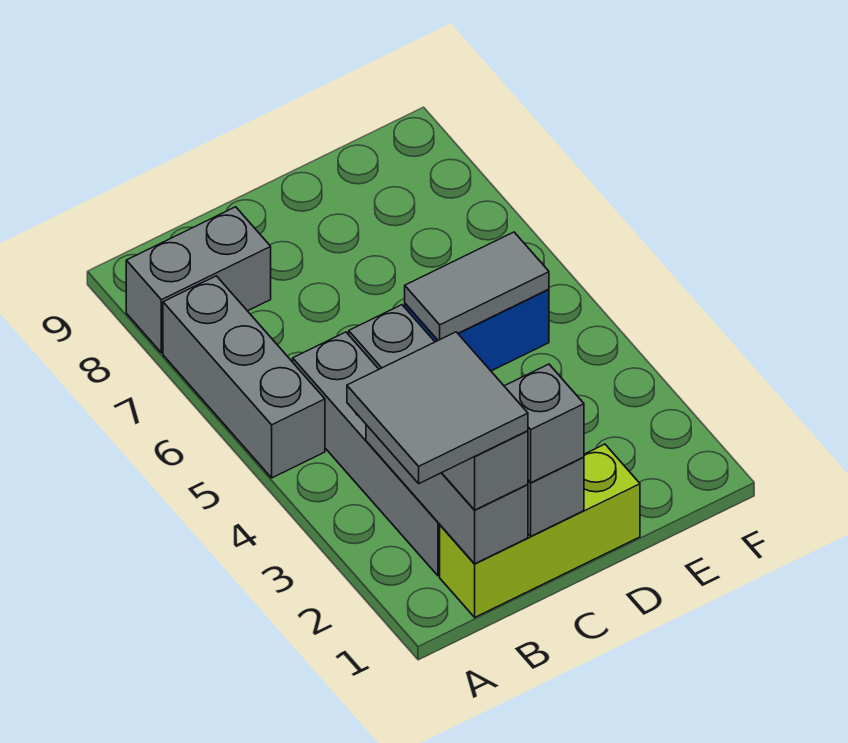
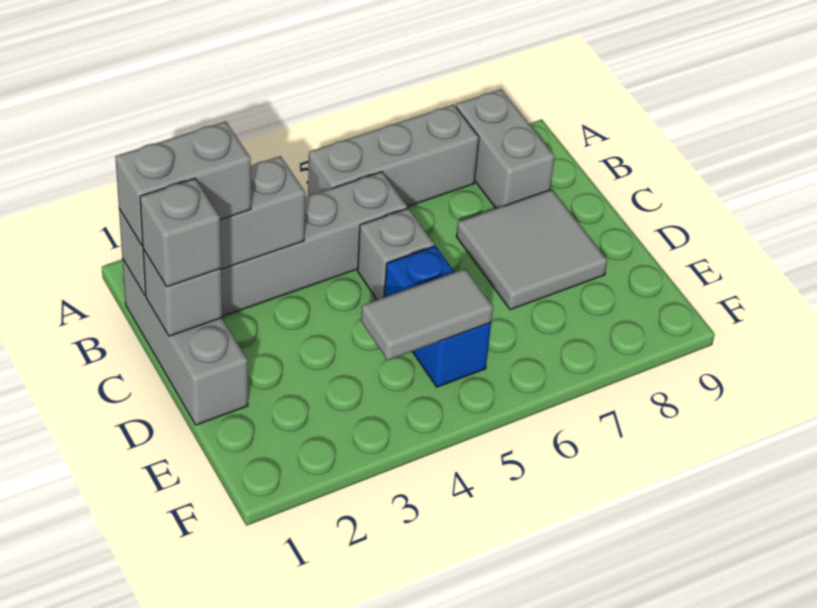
grey 2x2 tile [347,332,528,483] -> grey 2x2 tile moved to [456,189,607,310]
lime 1x3 brick [440,444,640,617] -> grey 1x3 brick [122,258,248,425]
grey 1x2 tile [405,232,549,340] -> grey 1x2 tile turned to [361,269,493,360]

